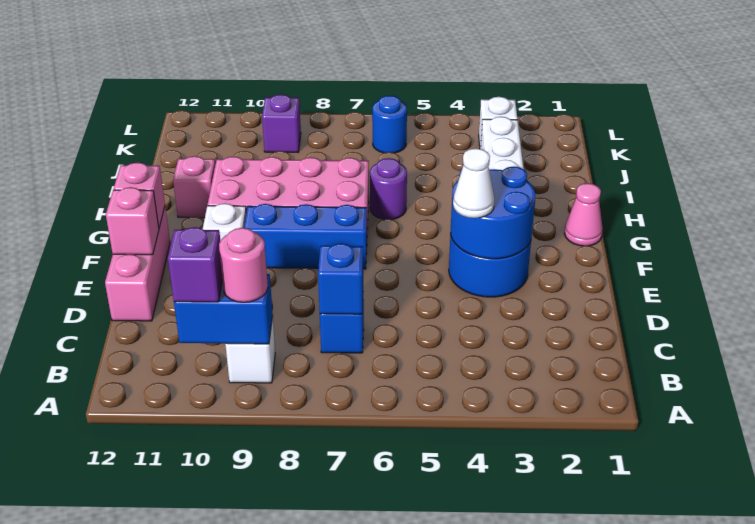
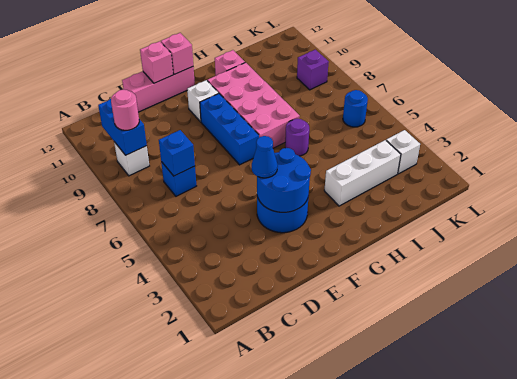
purple 1x1 brick [168,227,222,302] -> none
white 1x1 cone [453,148,494,218] -> blue 1x1 cone [252,136,278,178]
pink 1x1 cone [564,183,603,246] -> none

